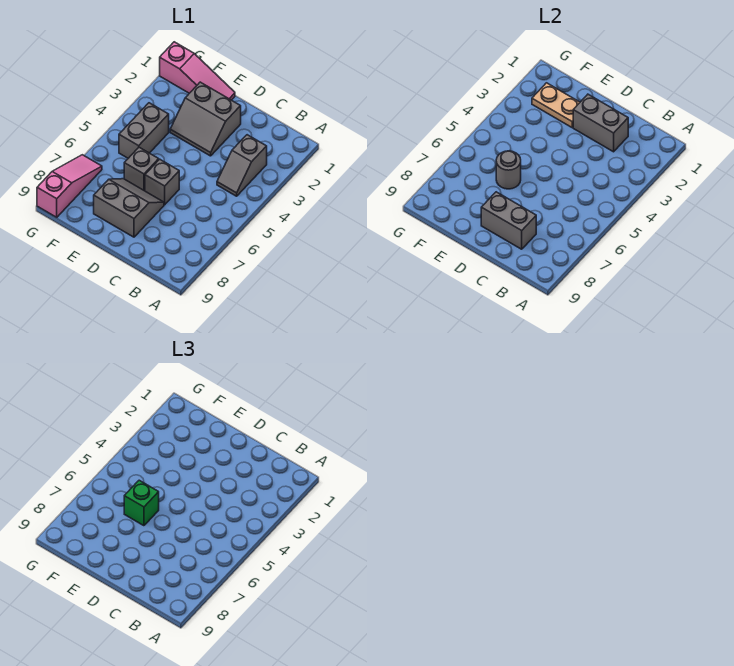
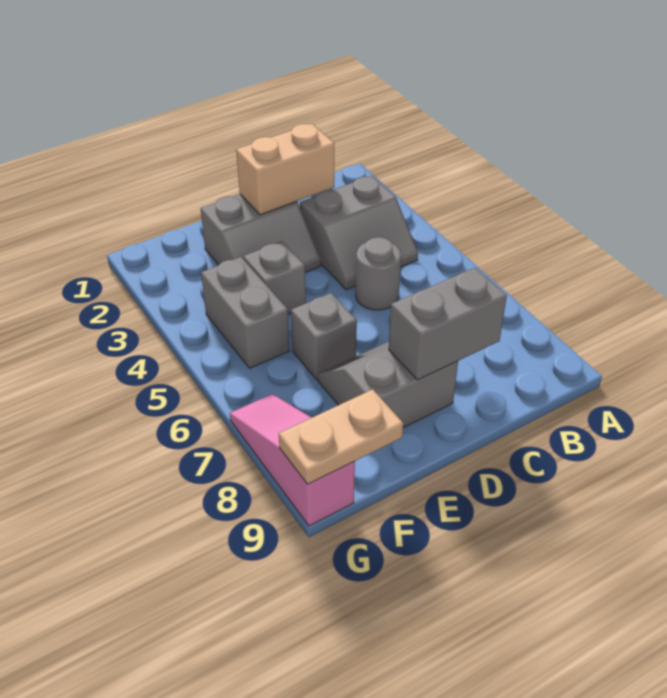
grey 1x2 slope [217,135,267,196] -> grey 2x2 slope [300,176,418,290]
grey 1x2 brick [573,94,628,152] -> tan 1x2 brick [236,124,334,215]
grey 1x1 brick [145,159,179,205] -> grey 1x1 brick moved to [243,241,306,314]
pink 1x3 slope [160,42,235,100] -> none
tan 1x2 plate [532,83,580,127] -> tan 1x2 plate moved to [279,389,403,484]
grey 1x1 round brick [496,151,521,189] -> grey 1x1 round brick moved to [356,237,401,310]
green 1x1 brick [124,480,159,526] -> none

